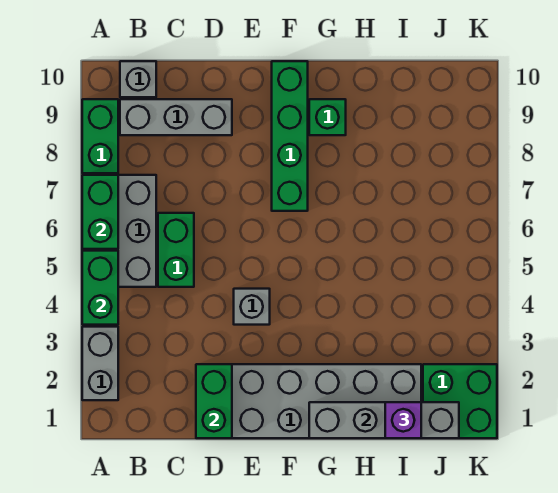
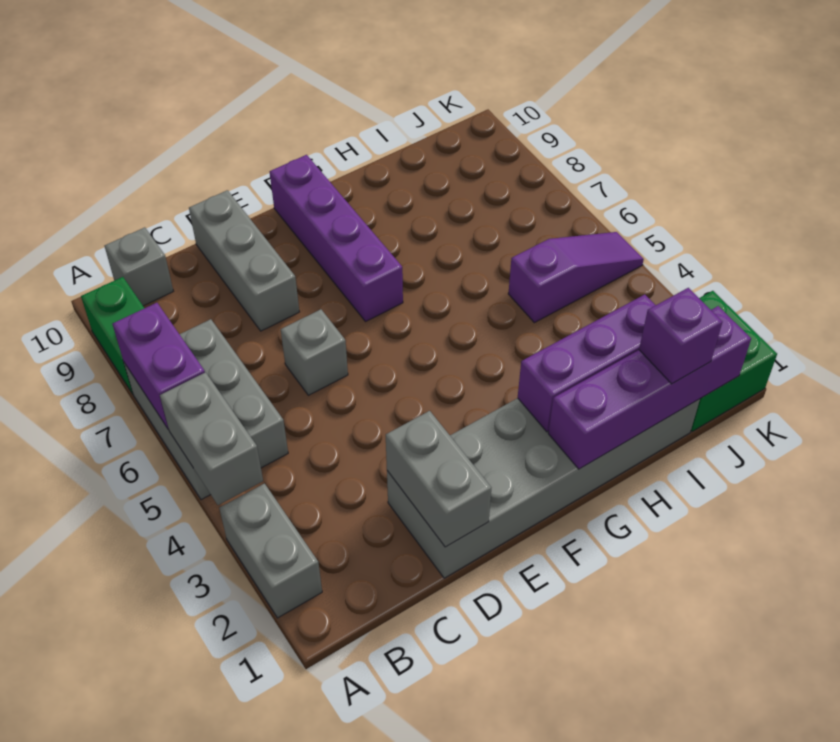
green 1x2 brick [82,251,118,325] -> grey 1x2 brick [160,372,263,505]
green 1x2 brick [82,175,118,249] -> purple 1x2 brick [113,303,205,429]
grey 1x3 brick [120,99,232,135] -> grey 1x3 brick turned to [189,190,299,331]
green 1x2 brick [158,213,194,287] -> none
green 1x2 brick [196,364,232,438] -> grey 1x2 brick [386,411,491,547]
grey 1x1 brick [234,289,270,325] -> grey 1x1 brick moved to [281,309,348,395]
green 1x4 brick [272,61,308,211] -> purple 1x4 brick [270,155,403,321]
grey 1x4 brick [309,402,459,438] -> purple 1x4 brick [548,306,751,469]
none -> purple 1x3 brick [518,294,656,432]
green 1x1 brick [309,99,346,135] -> none
none -> purple 1x3 slope [508,232,644,323]

